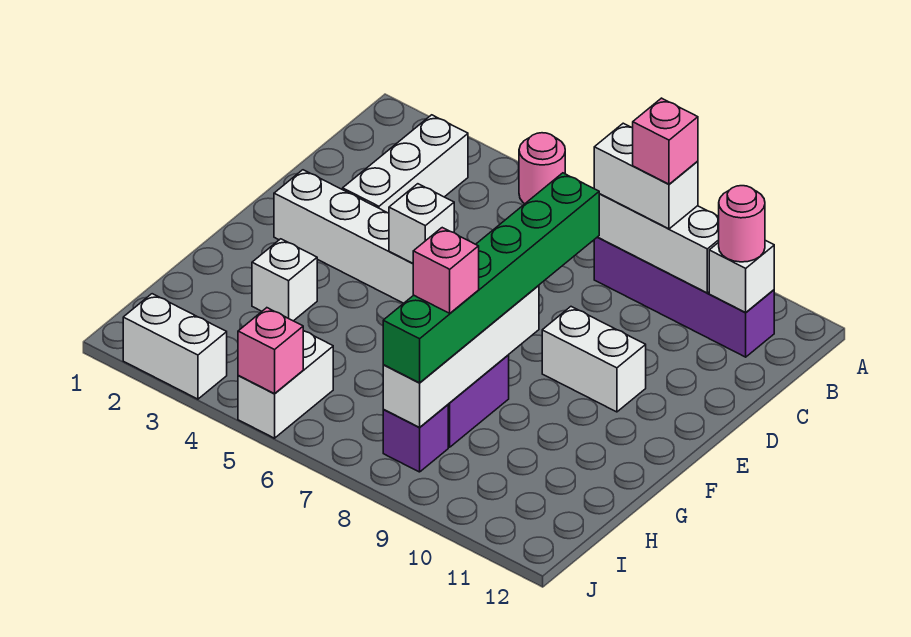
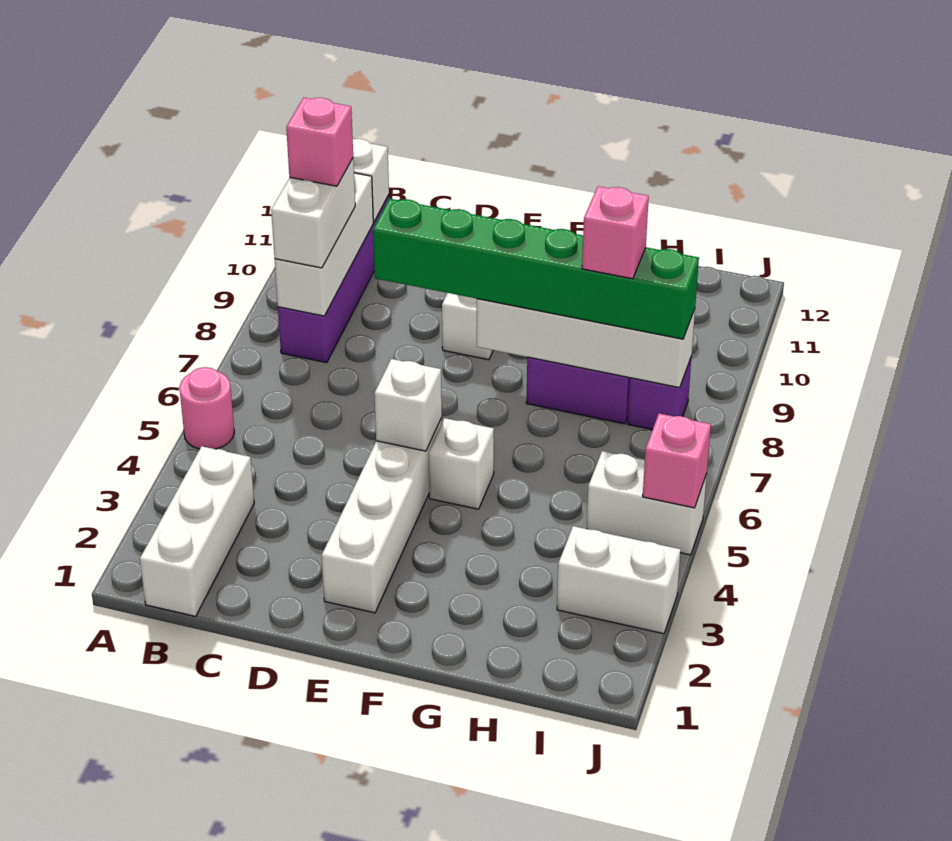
white 1x3 brick [343,115,468,213] -> white 1x3 brick turned to [140,446,254,616]
pink 1x1 round brick [719,186,765,262] -> none
white 1x1 brick [252,239,317,321] -> white 1x1 brick moved to [429,418,494,509]
white 1x2 brick [123,294,227,399] -> white 1x2 brick turned to [557,526,681,634]

